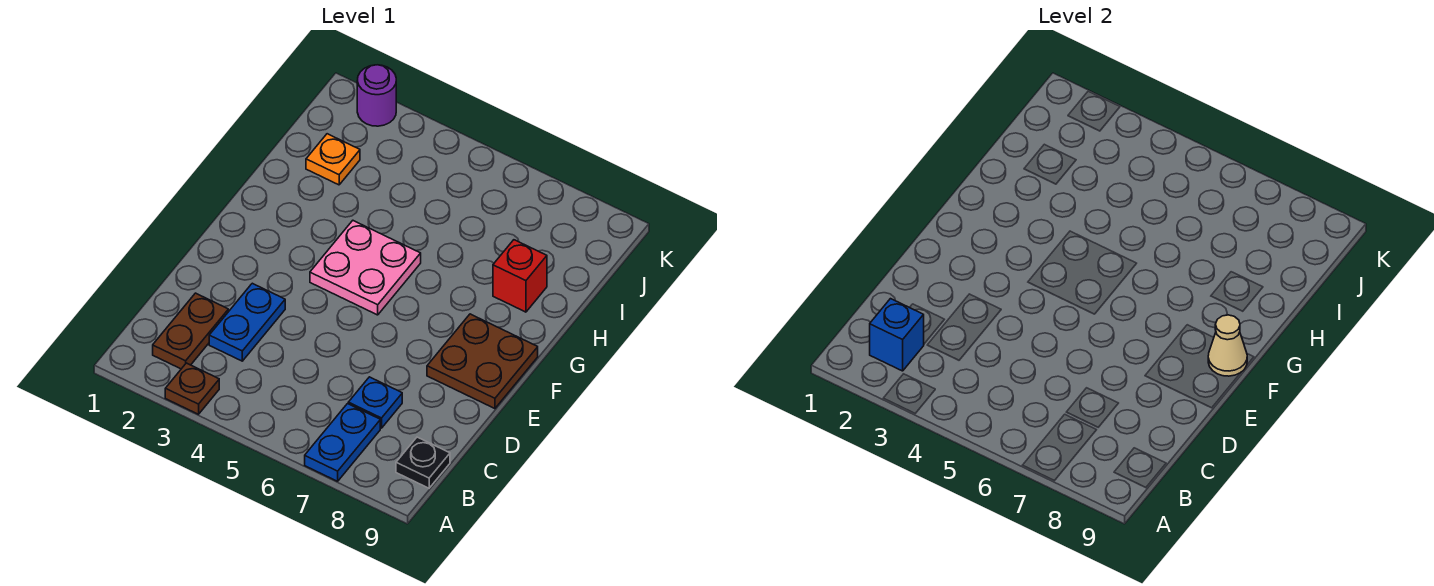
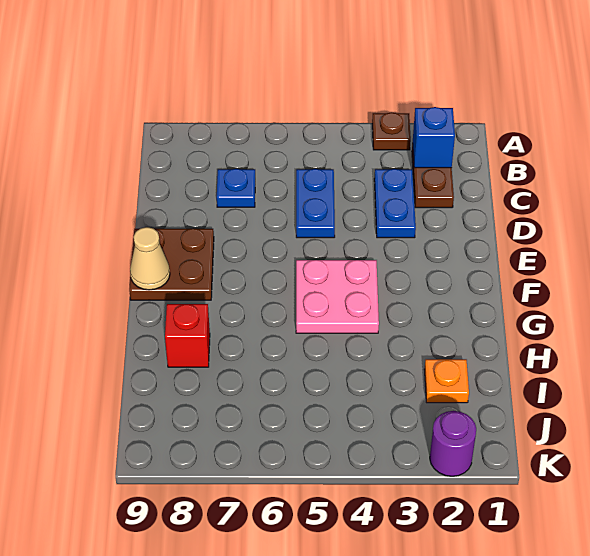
blue 1x2 plate [305,404,380,481] -> blue 1x2 plate moved to [296,169,335,238]
black 1x1 plate [396,437,450,488] -> none

